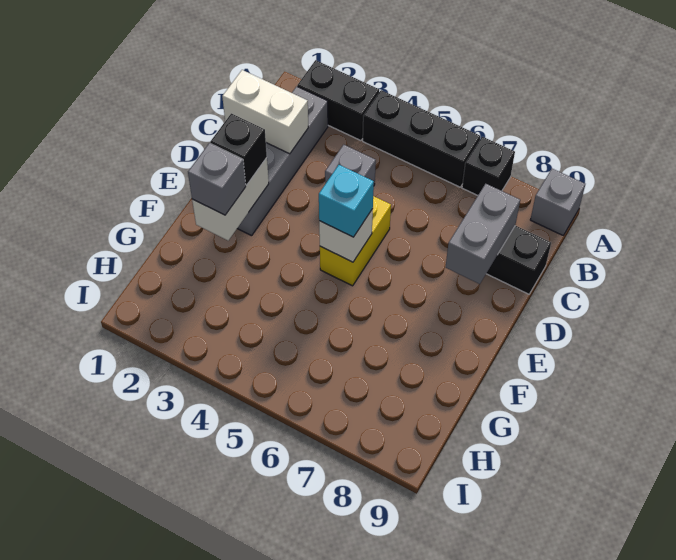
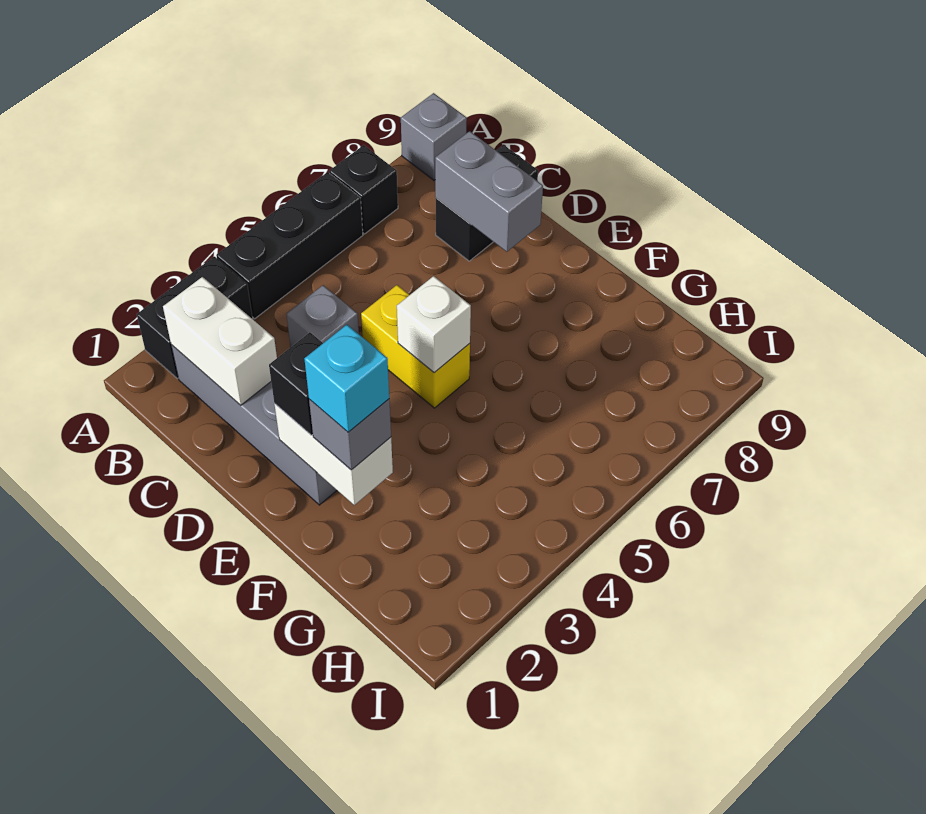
white 1x2 brick [222,70,308,154] -> white 1x2 brick turned to [163,277,277,405]
cyan 1x1 brick [319,165,374,237] -> cyan 1x1 brick moved to [305,325,389,432]

